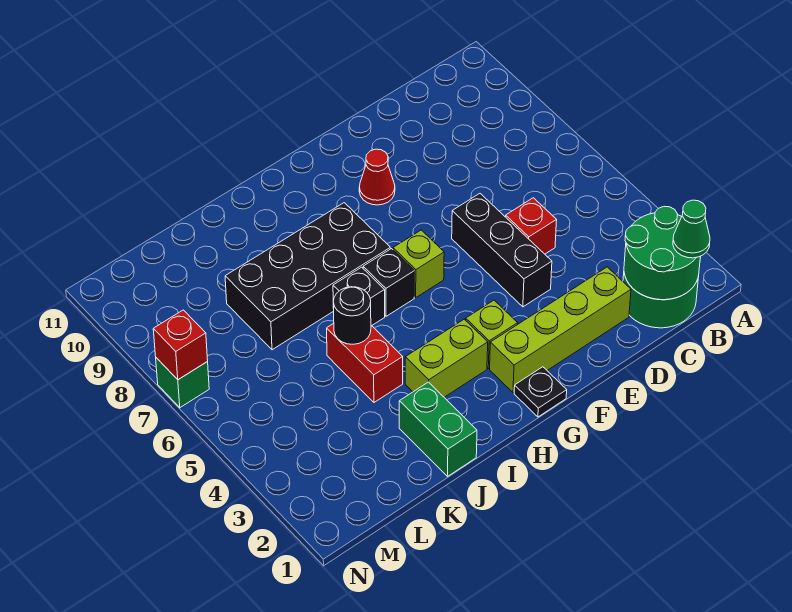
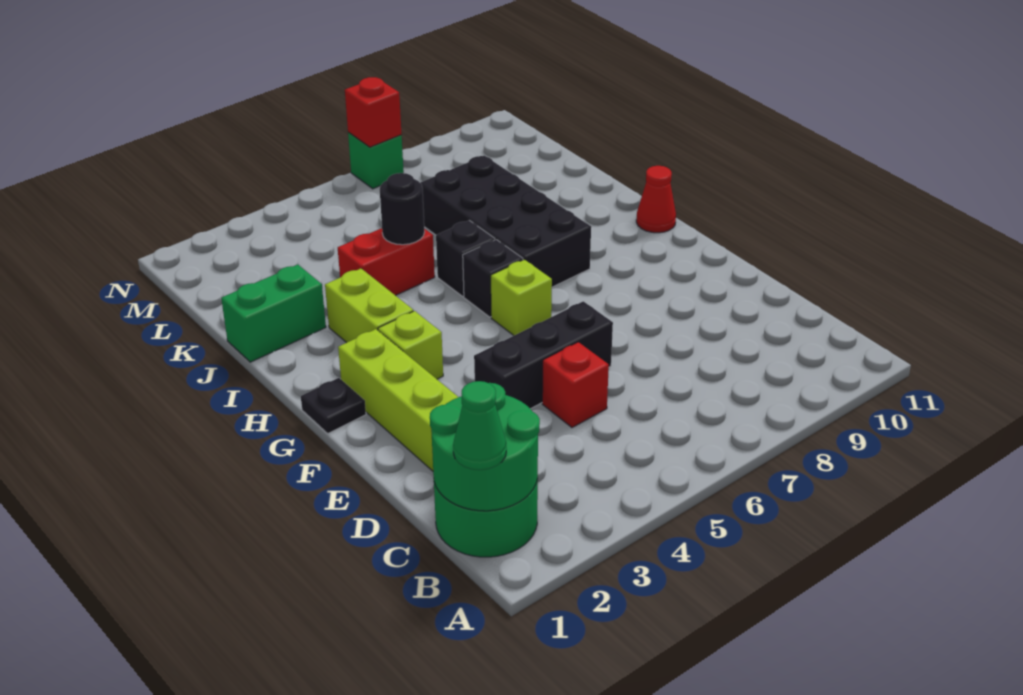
red 1x1 cone [359,149,395,205] -> red 1x1 cone moved to [636,166,676,233]

